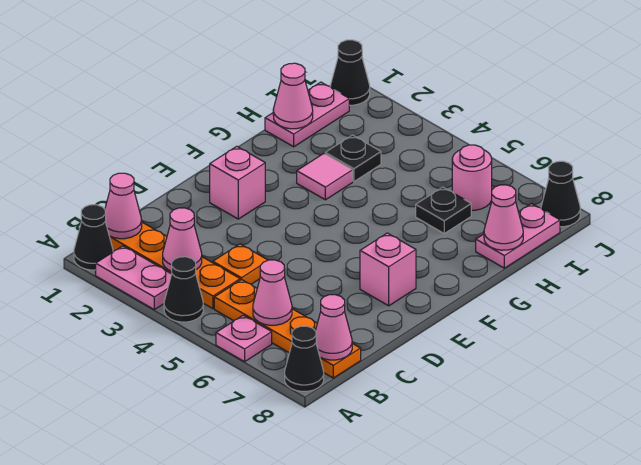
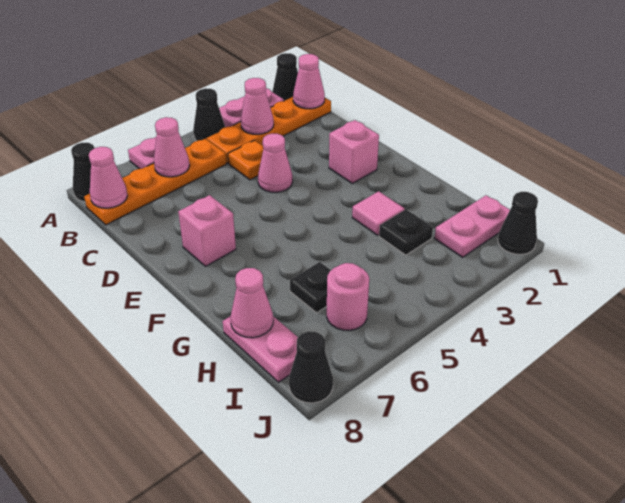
pink 1x2 plate [265,82,349,147] -> pink 1x2 plate turned to [434,195,510,257]
pink 1x1 cone [273,63,313,129] -> pink 1x1 cone moved to [258,134,293,192]

